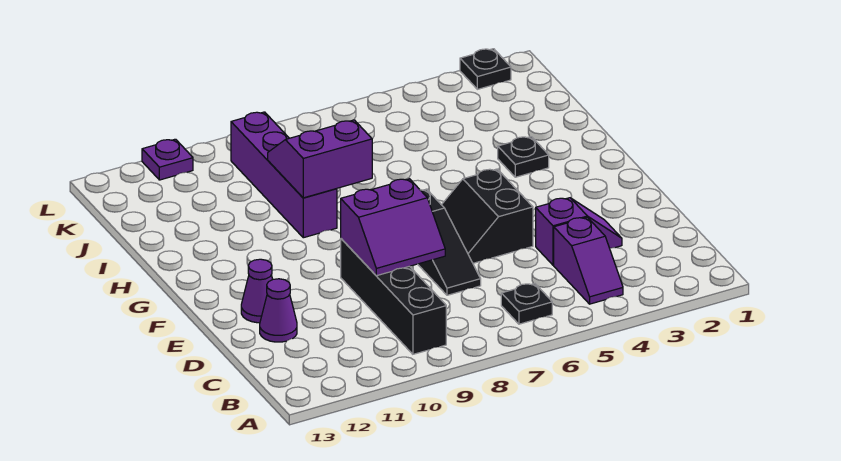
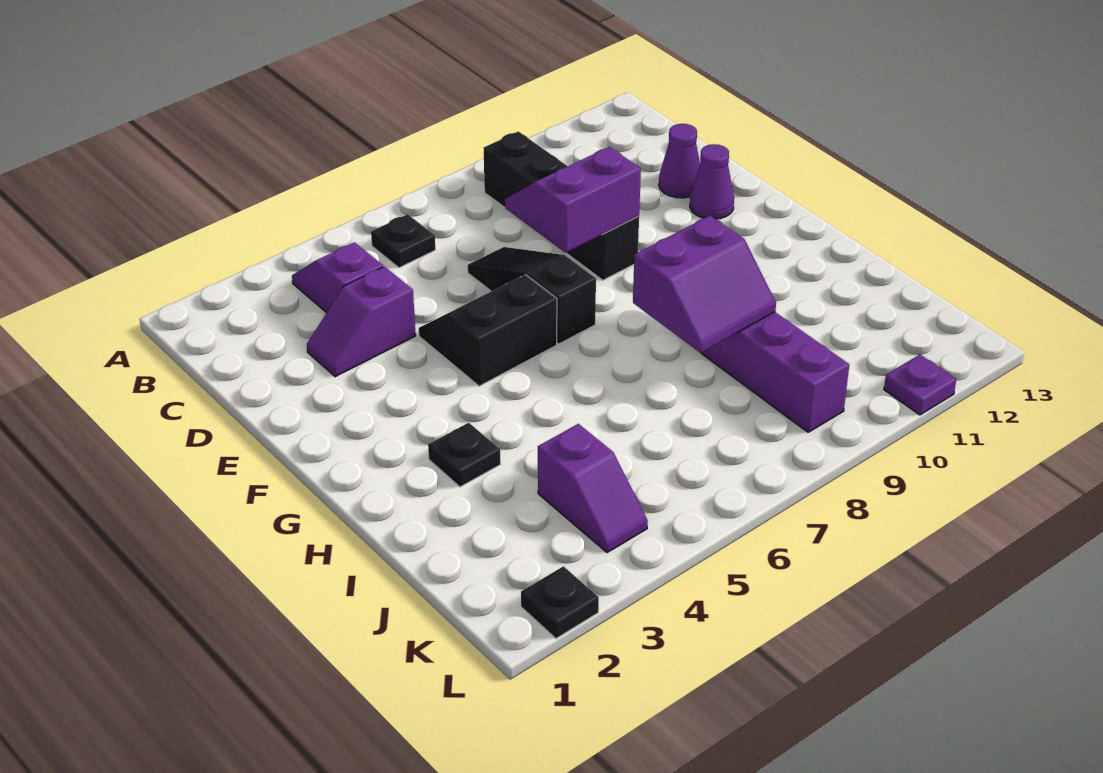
black 2x2 slope [442,169,533,263] -> black 2x2 slope turned to [419,275,557,386]
none -> purple 1x2 slope [538,424,648,553]

